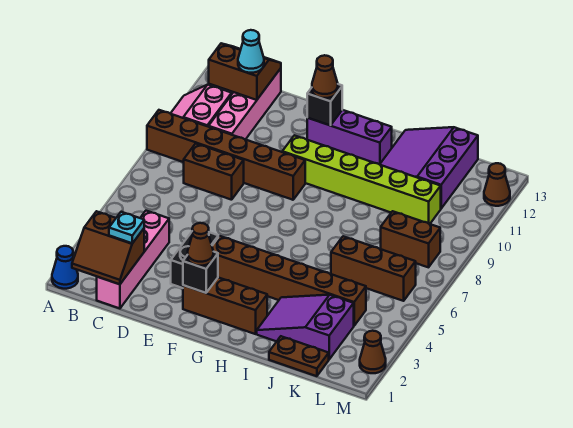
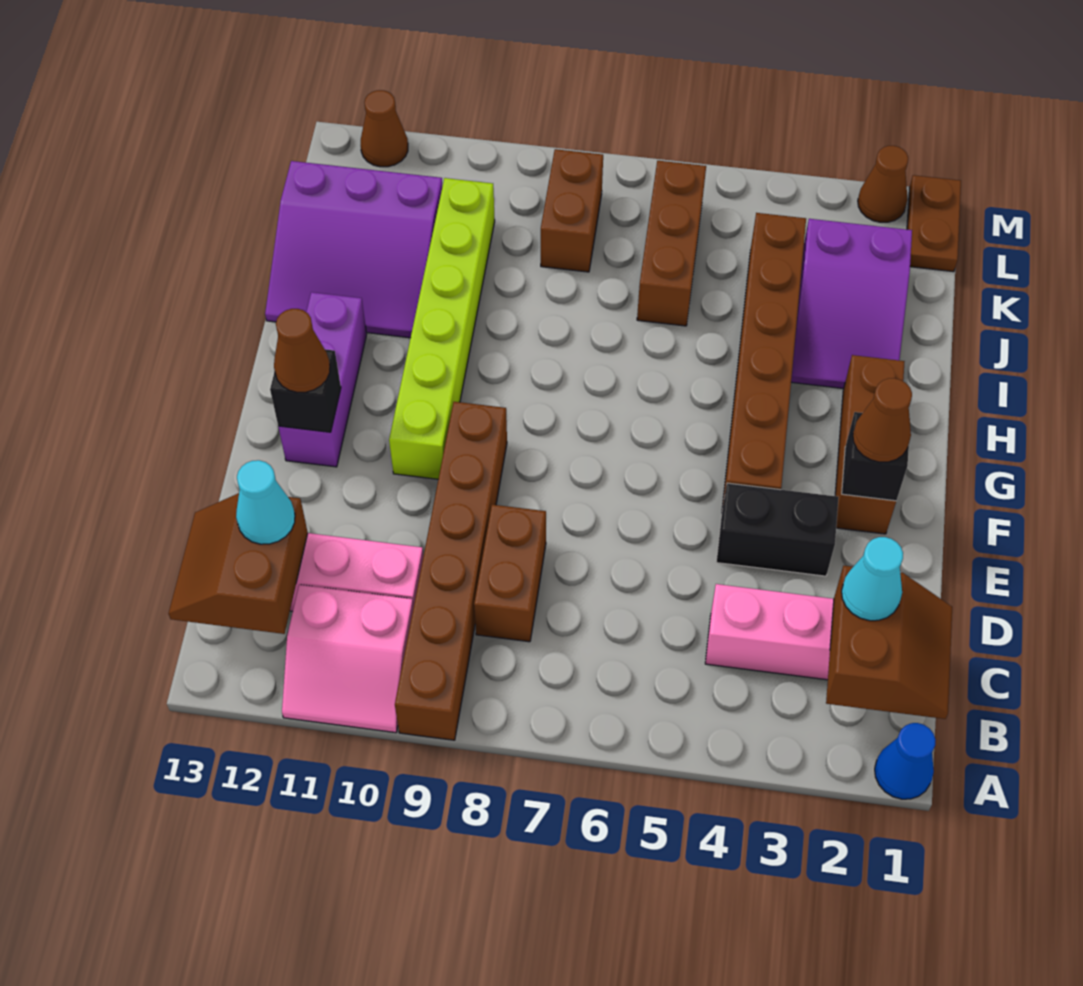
cyan 1x1 plate [109,212,144,243] -> cyan 1x1 cone [842,537,903,621]
brown 1x2 plate [269,336,329,376] -> brown 1x2 plate moved to [907,175,961,272]

